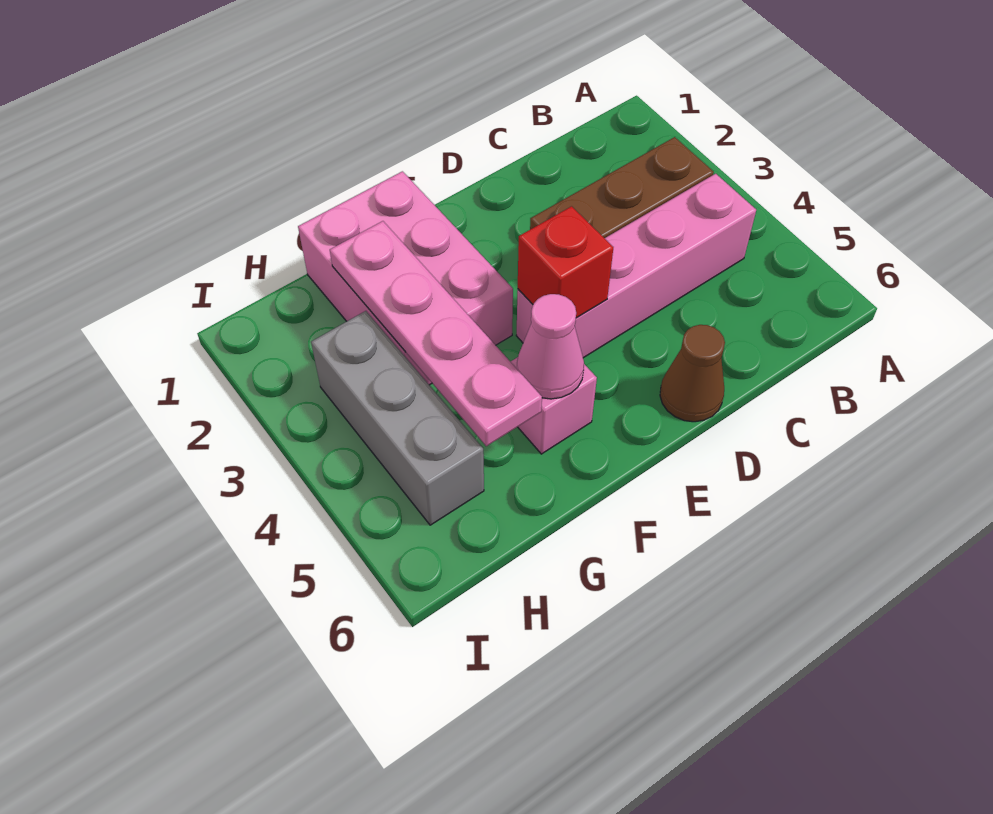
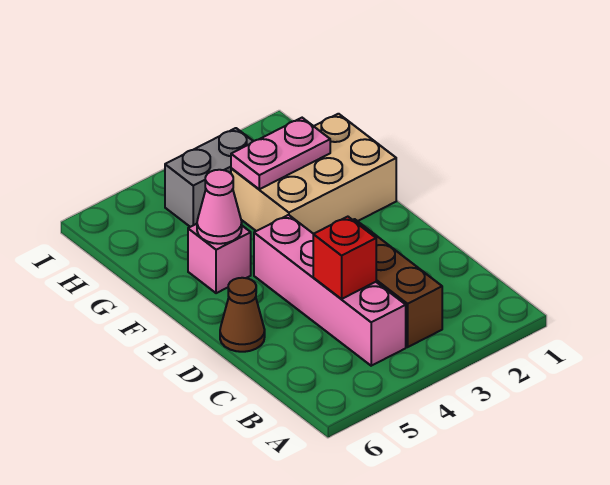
red 1x1 brick [518,206,613,318] -> red 1x1 brick moved to [313,217,376,299]
pink 2x3 brick [298,171,513,385] -> tan 2x3 brick [231,114,396,234]
pink 1x4 plate [330,221,542,446] -> pink 1x2 plate [231,118,330,189]
grey 1x3 brick [311,311,484,525] -> grey 1x2 brick [165,128,253,227]

